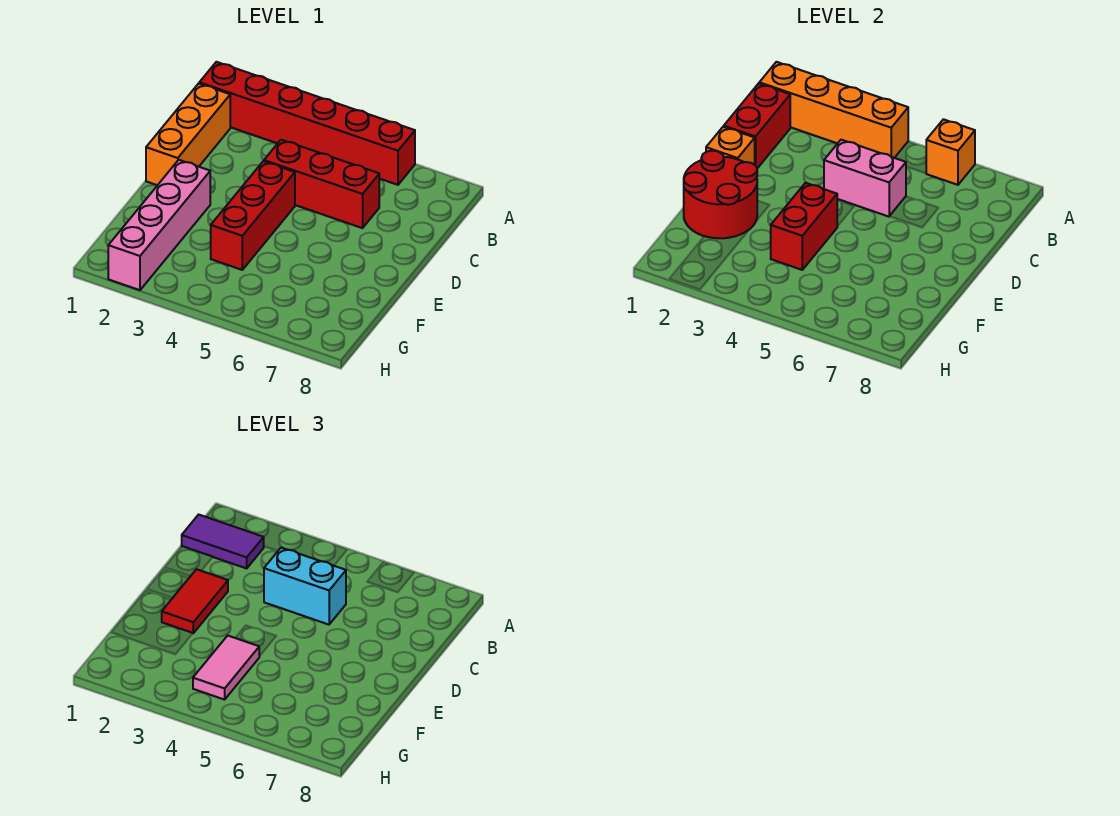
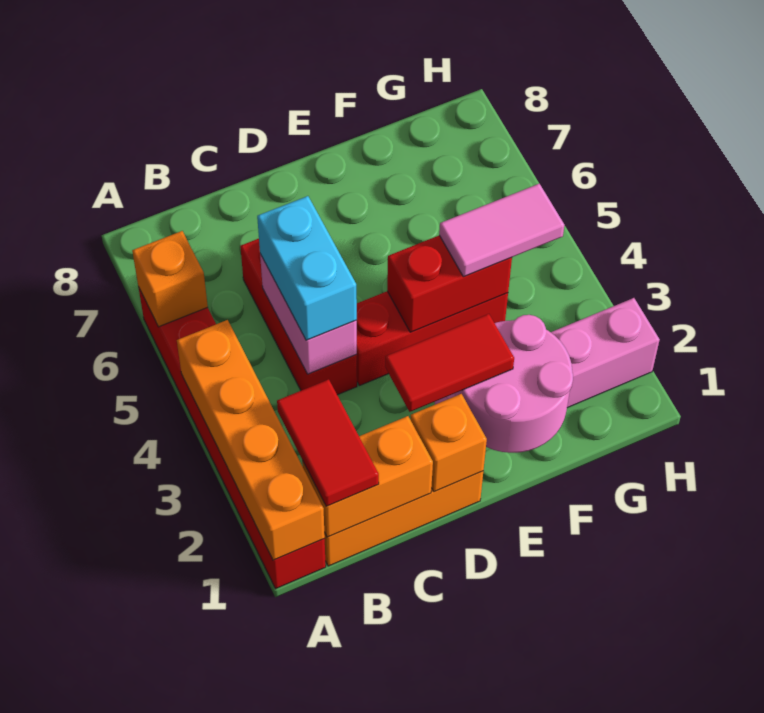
red 1x2 brick [724,83,790,168] -> orange 1x2 brick [302,416,433,537]
purple 1x2 tile [182,515,264,568] -> red 1x2 tile [277,379,379,506]
red 2x2 round brick [684,151,757,238] -> pink 2x2 round brick [455,315,573,453]

